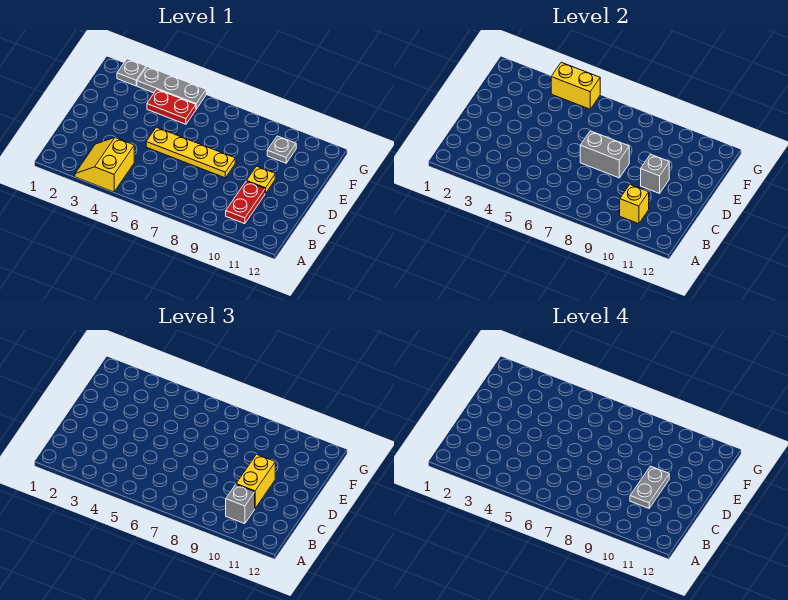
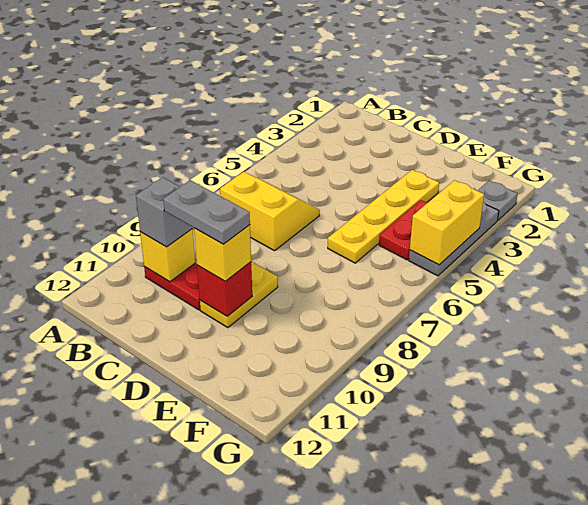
yellow 2x2 slope [75,138,134,192] -> yellow 2x2 slope moved to [220,172,320,251]
yellow 1x2 brick [236,454,275,508] -> yellow 1x1 brick [194,225,251,281]
yellow 1x4 plate [146,127,235,178] -> yellow 1x4 plate moved to [328,170,439,263]
grey 1x2 brick [580,131,629,178] -> none
yellow 1x1 plate [247,166,275,193] -> yellow 1x2 plate [200,262,278,328]
grey 1x1 brick [641,154,669,193] -> red 1x1 brick [197,262,252,316]
grey 1x1 plate [267,136,296,163] -> none

